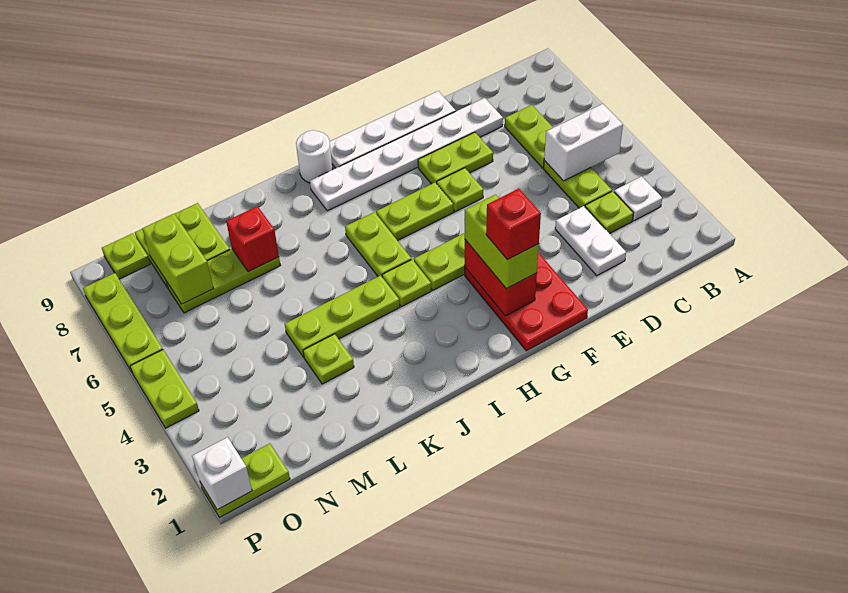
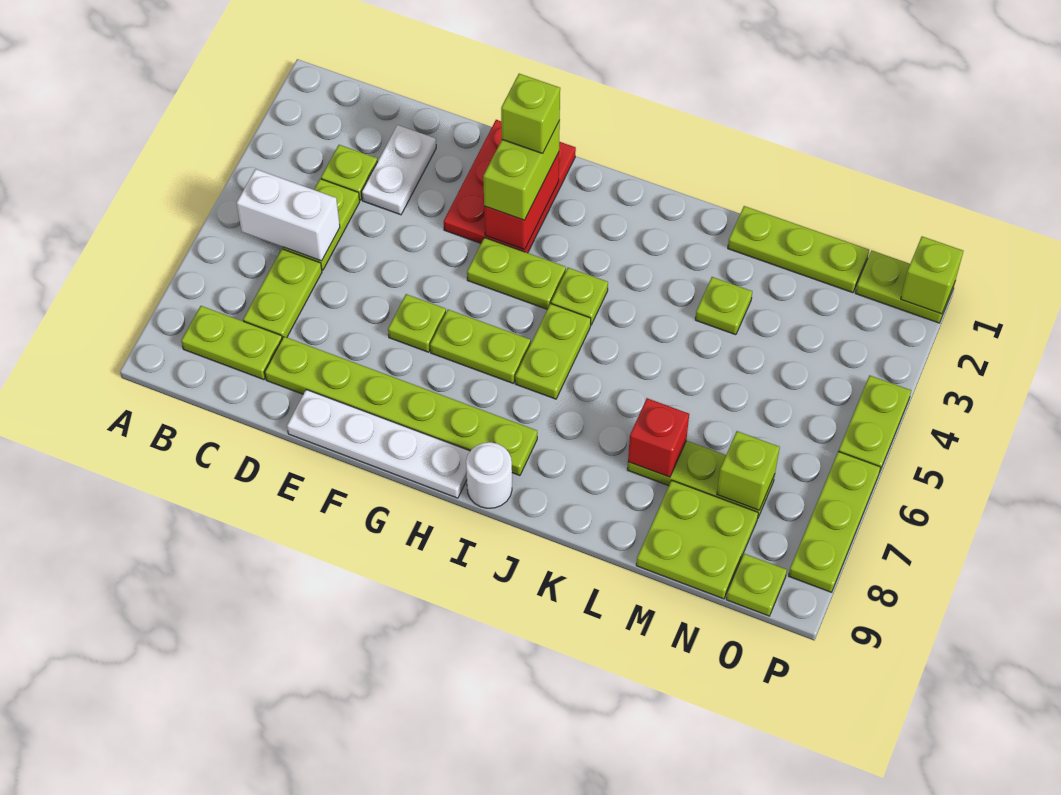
white 1x1 plate [614,177,662,221] -> none
white 1x6 plate [310,98,503,211] -> lime 1x6 plate [265,337,537,476]
lime 1x2 plate [418,132,493,184] -> lime 1x2 plate moved to [181,306,282,380]
red 1x1 brick [486,189,541,260] -> lime 1x1 brick [501,74,560,153]
lime 1x3 plate [285,275,400,357] -> lime 1x3 plate moved to [728,206,869,293]
lime 1x2 brick [142,214,214,304] -> lime 1x1 brick [717,431,780,510]
white 1x1 brick [192,437,252,510] -> lime 1x1 brick [901,236,963,314]

